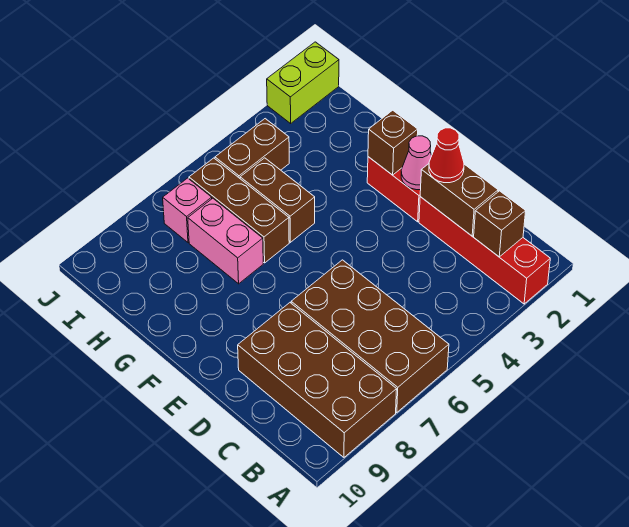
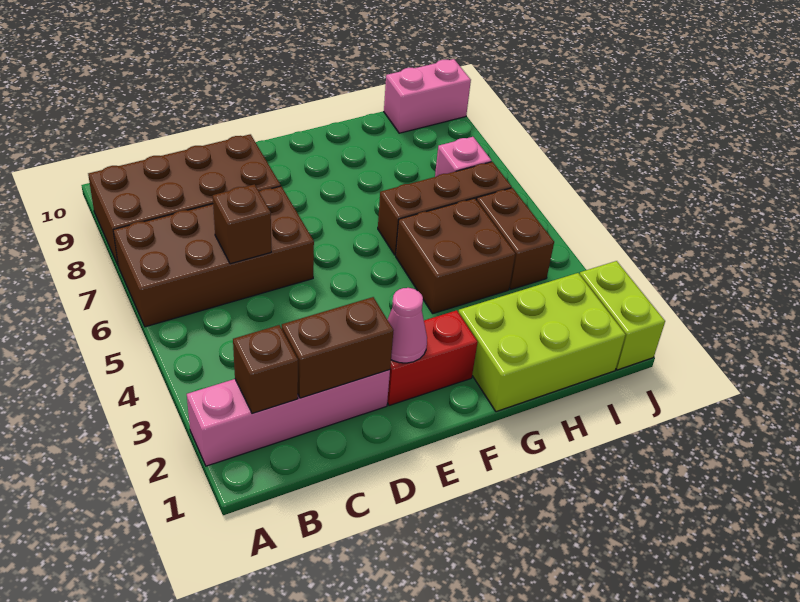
red 1x4 brick [419,197,550,304] -> pink 1x4 brick [187,370,390,466]
red 1x1 cone [429,128,464,183] -> none
brown 1x1 brick [368,110,418,175] -> brown 1x1 brick moved to [213,184,271,264]
none -> lime 2x3 brick [458,273,626,412]
brown 1x2 brick [240,158,315,242] -> brown 2x2 brick [396,198,515,313]
pink 1x2 brick [188,198,263,284] -> pink 1x2 brick moved to [384,59,471,133]

